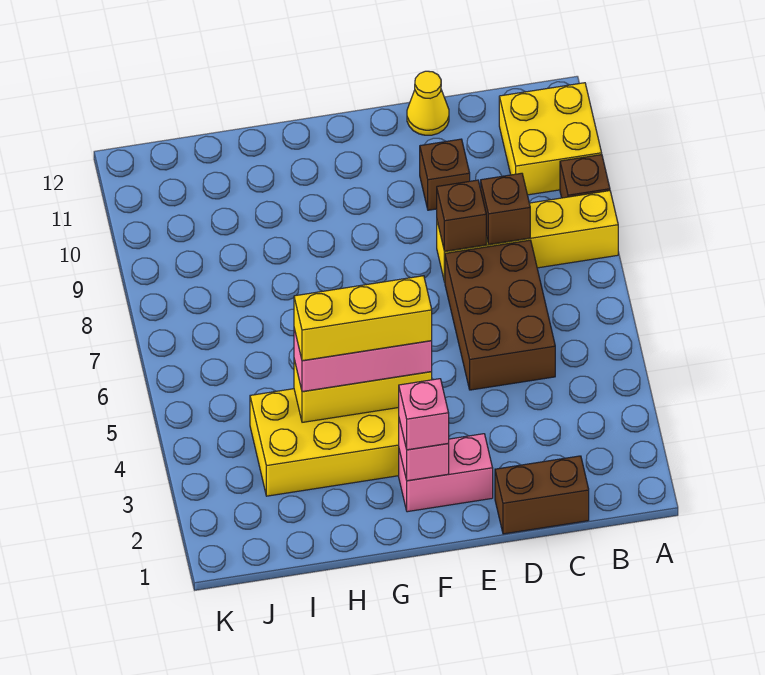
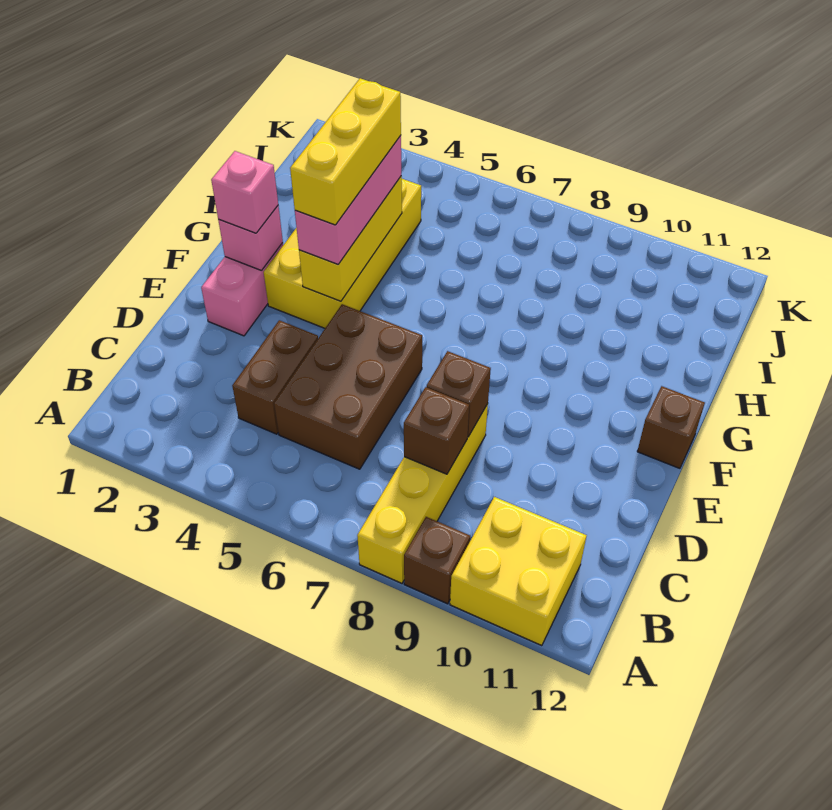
brown 1x2 brick [495,456,589,534] -> brown 1x2 brick moved to [232,320,318,434]
brown 2x3 brick [445,240,555,390] -> brown 2x3 brick turned to [274,304,422,469]
brown 1x1 brick [420,139,470,210] -> brown 1x1 brick moved to [637,386,705,468]
yellow 1x1 cone [407,71,449,135] -> none

